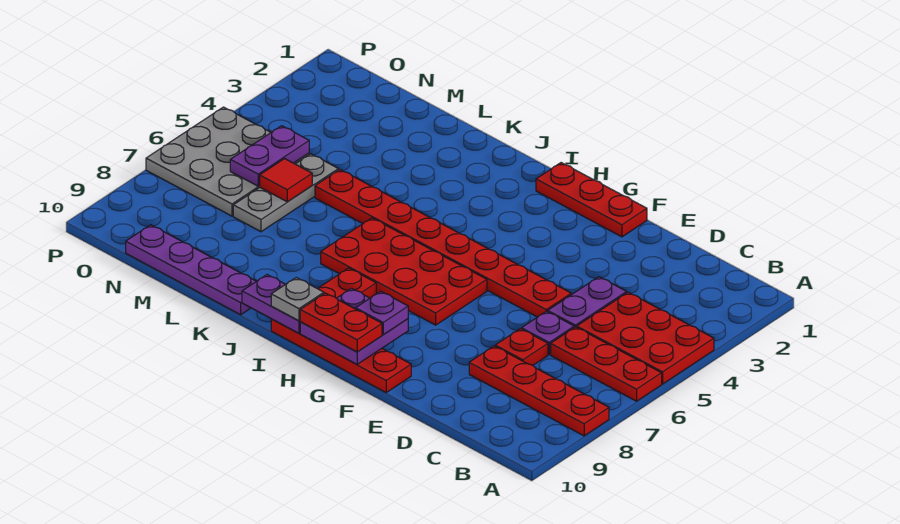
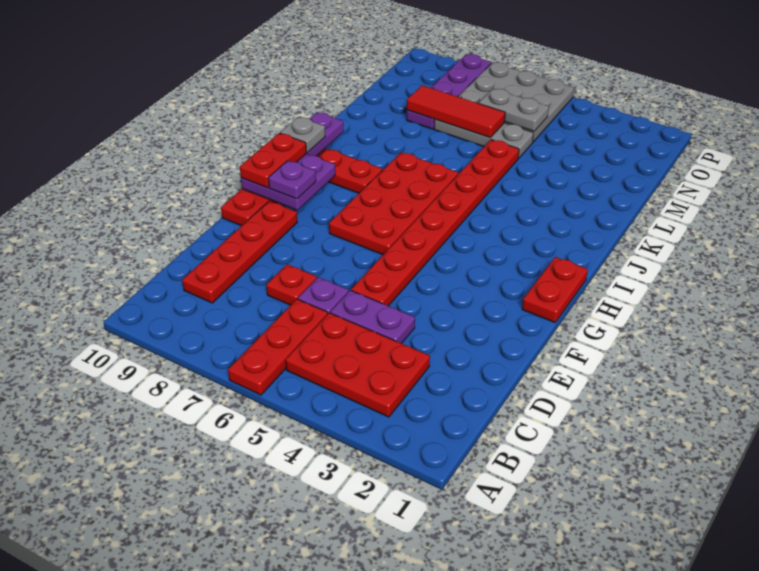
red 2x3 plate [577,292,714,384] -> red 2x3 plate turned to [286,313,430,417]
red 1x4 plate [469,346,609,436] -> red 1x4 plate moved to [182,201,297,303]
red 1x3 plate [536,163,647,237] -> red 1x2 plate [522,257,588,323]
purple 1x4 plate [126,225,256,315] -> purple 1x4 plate moved to [407,54,491,129]
red 1x1 tile [260,159,312,202] -> red 1x3 tile [407,85,505,137]
purple 1x2 plate [230,126,309,186] -> grey 1x2 plate [479,89,549,131]

